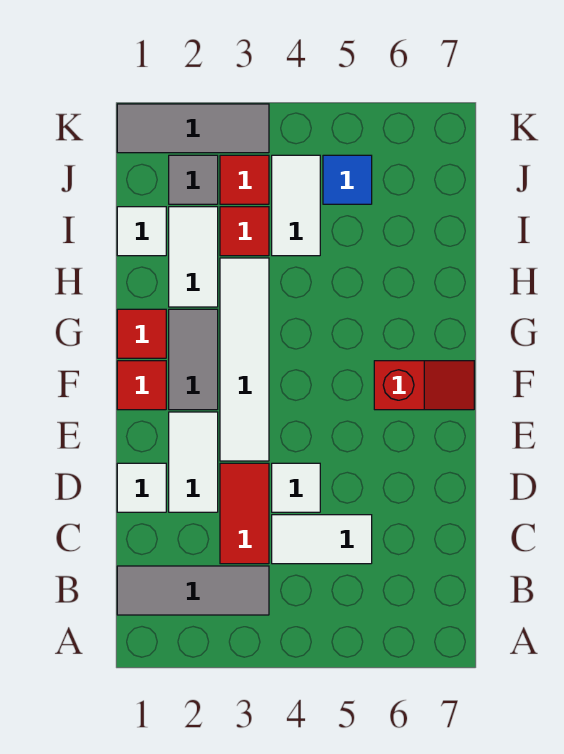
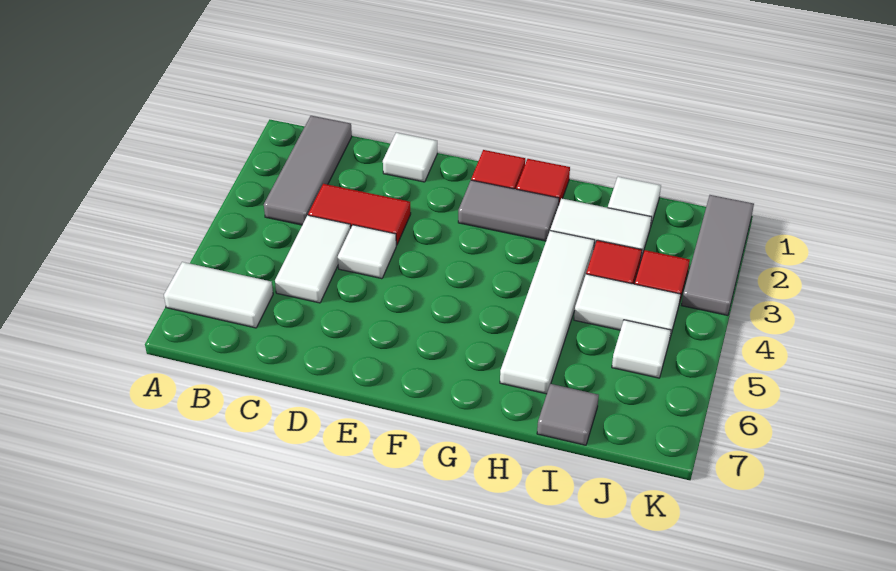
white 1x2 tile [169,412,218,512] -> white 1x2 tile moved to [164,262,273,328]
white 1x4 tile [220,258,269,461] -> white 1x4 tile turned to [500,231,594,394]
red 1x2 slope [374,361,474,410] -> none
grey 1x1 tile [169,155,218,204] -> grey 1x1 tile moved to [537,384,599,445]
blue 1x1 tile [323,155,372,204] -> white 1x1 tile [612,320,671,378]

